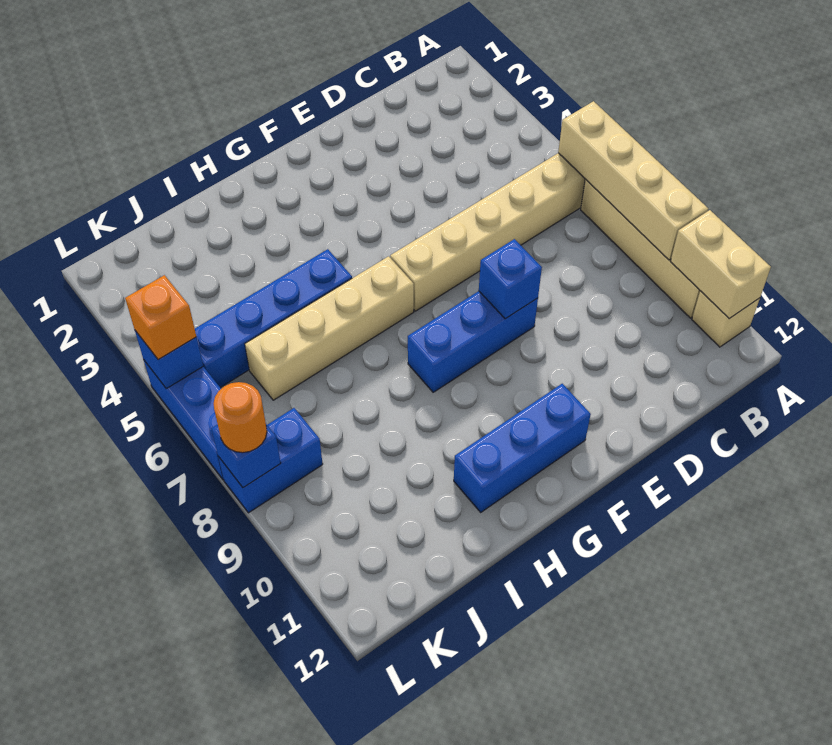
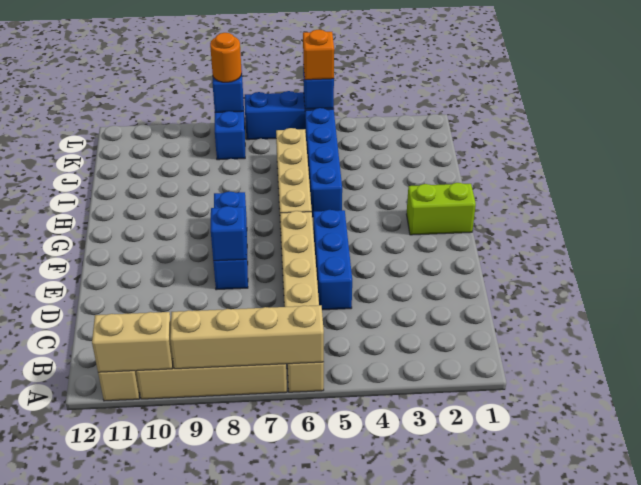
blue 1x3 brick [454,384,591,512] -> blue 1x3 brick moved to [313,210,352,310]
none -> lime 1x2 brick [407,183,476,235]

